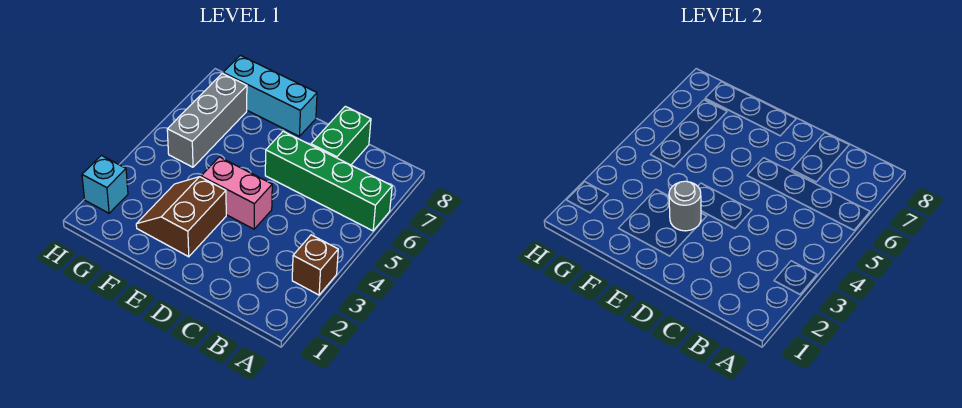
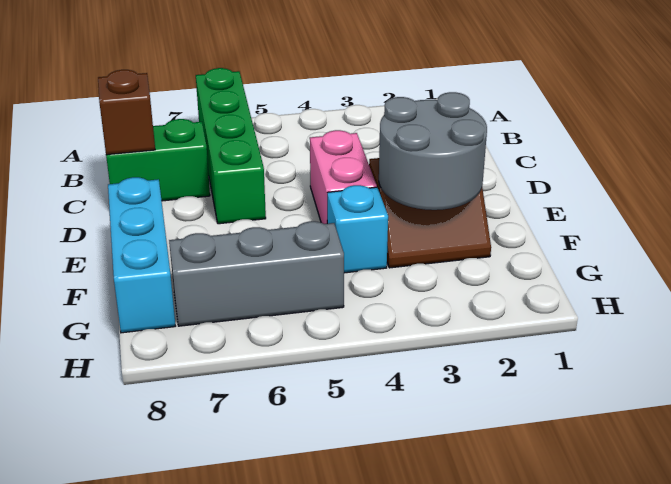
brown 1x1 brick [292,235,338,295] -> brown 1x1 brick moved to [98,70,155,155]
grey 1x1 round brick [669,181,701,231] -> grey 2x2 round brick [379,92,487,210]
cyan 1x1 brick [82,155,128,213] -> cyan 1x1 brick moved to [327,185,388,273]

